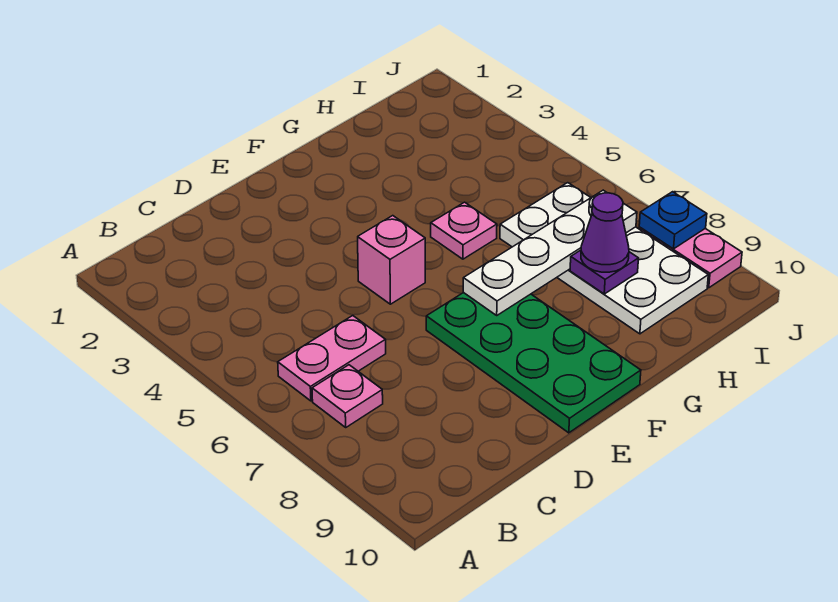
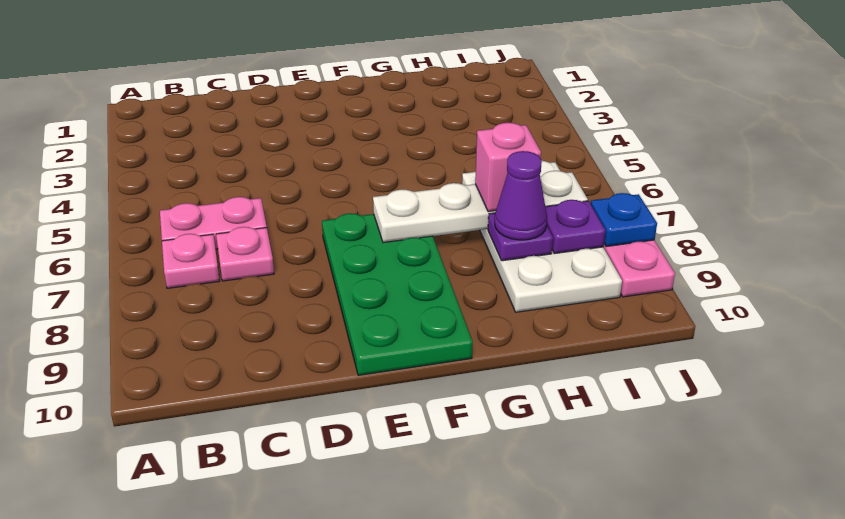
pink 1x1 brick [358,216,425,304] -> pink 1x1 brick moved to [475,123,541,212]
pink 1x1 plate [431,202,497,259] -> pink 1x1 plate moved to [216,227,274,281]
none -> purple 1x1 plate [545,200,606,254]

